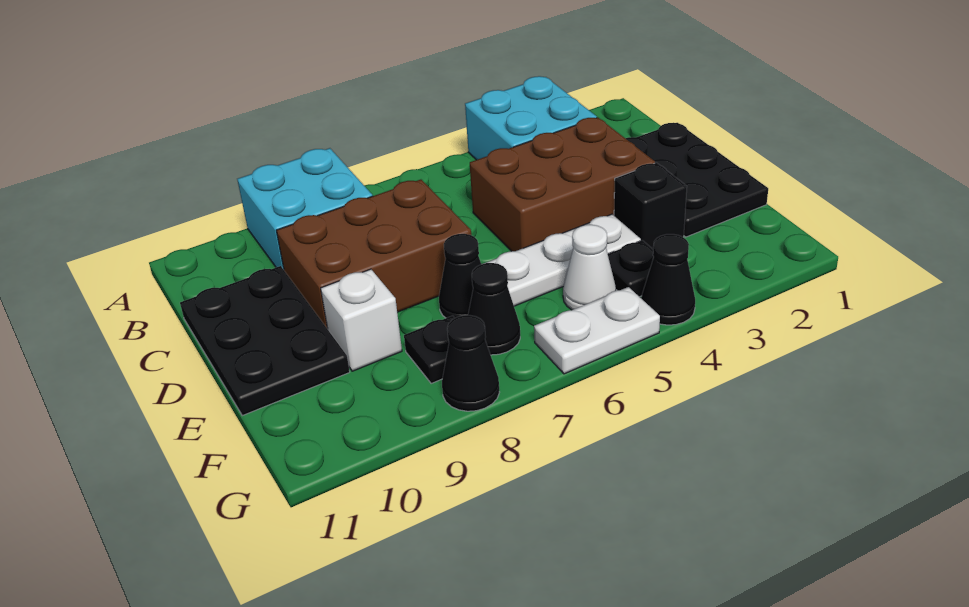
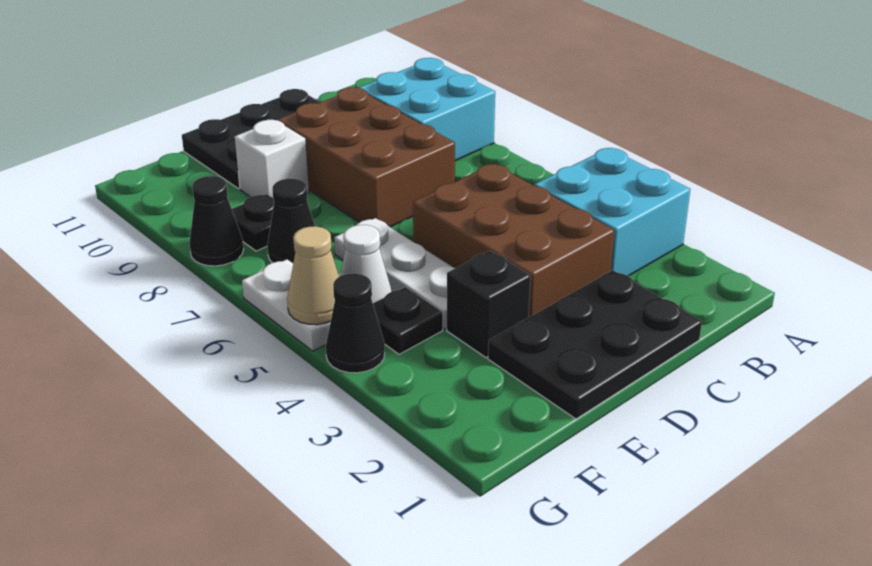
black 1x1 cone [439,234,481,318] -> none
none -> tan 1x1 cone [287,226,339,325]

